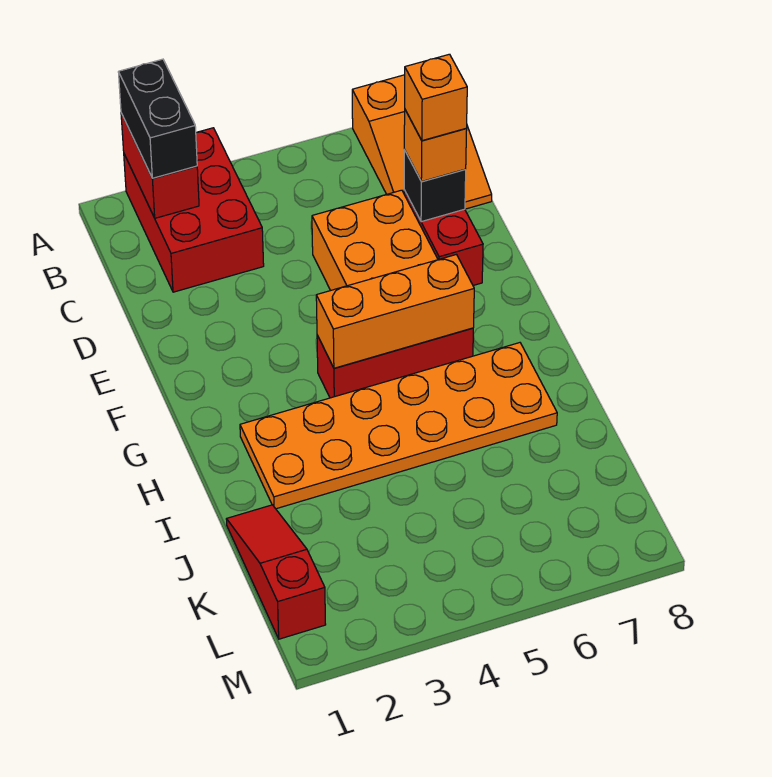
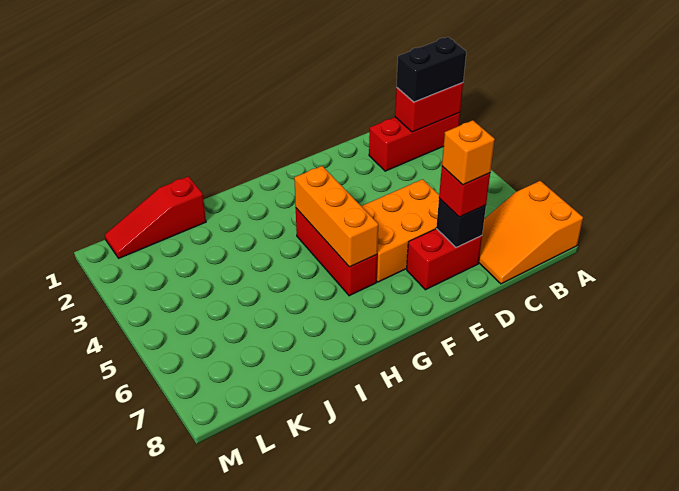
red 2x3 brick [124,128,264,292] -> red 1x3 brick [369,113,460,171]
orange 1x1 brick [404,110,467,182] -> red 1x1 brick [439,166,490,217]
orange 2x6 plate [240,343,557,509] -> none
red 1x3 slope [226,505,326,639] -> red 1x3 slope turned to [105,176,206,258]

